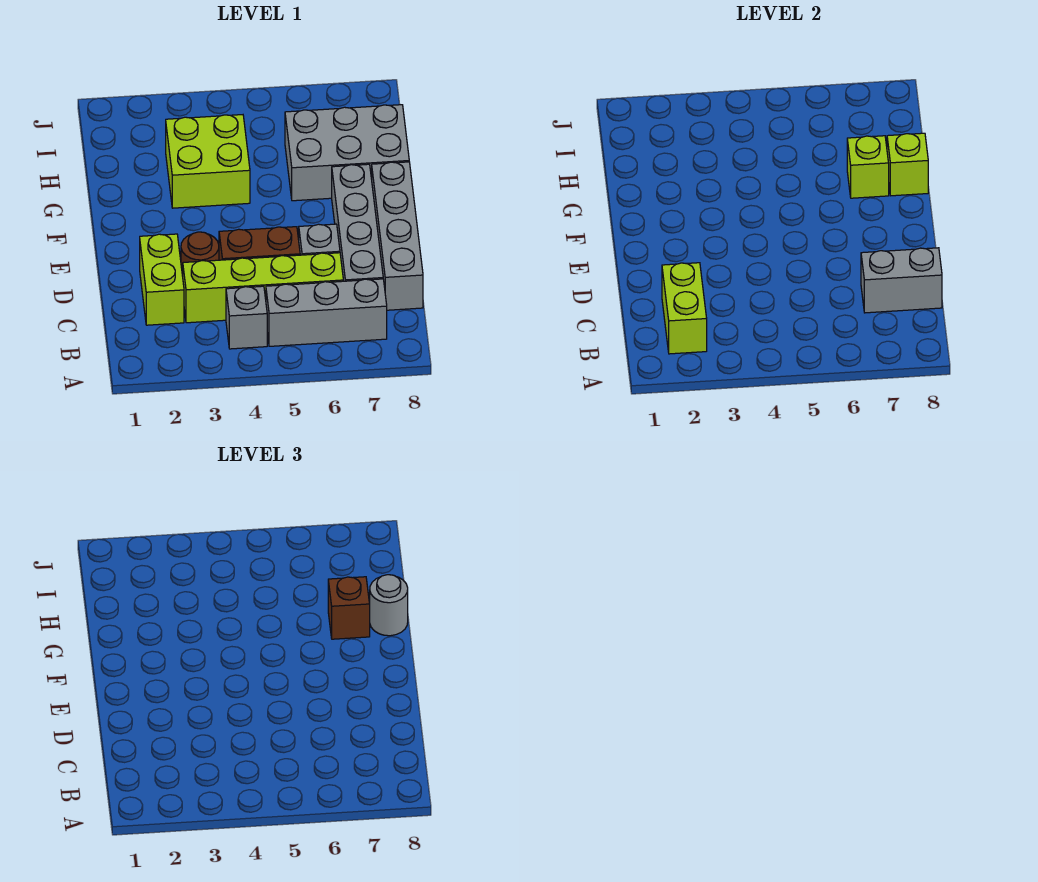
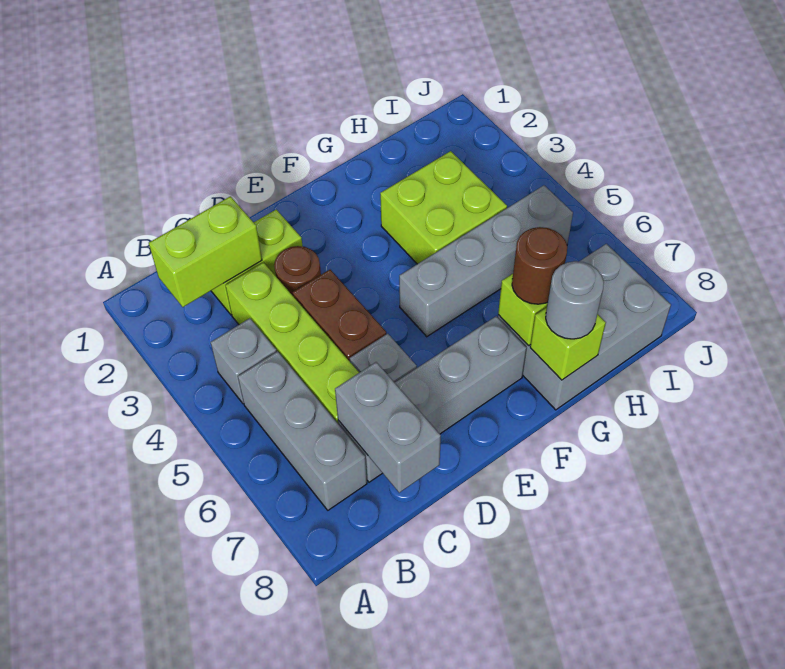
grey 1x4 brick [372,162,423,310] -> grey 1x4 brick moved to [399,185,573,337]
grey 2x3 brick [285,105,409,201] -> grey 2x3 brick turned to [498,244,671,410]
brown 1x1 brick [328,577,370,639] -> brown 1x1 round brick [512,227,567,304]

